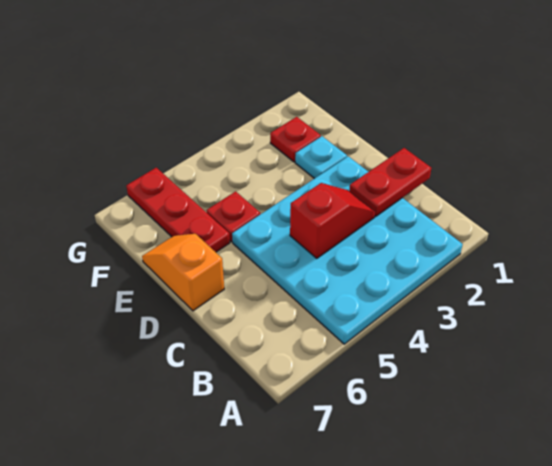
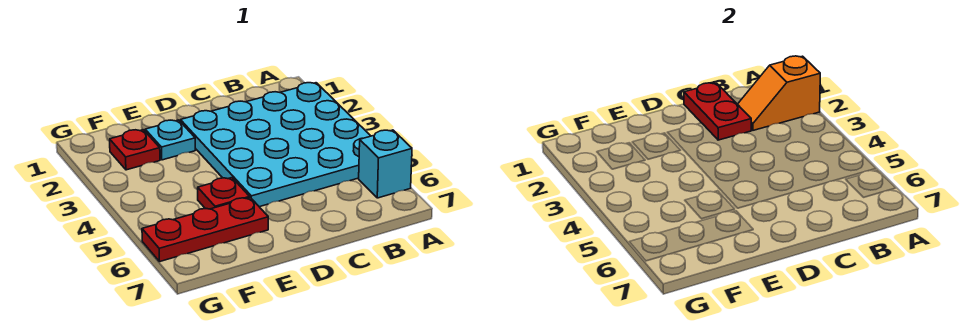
none -> cyan 1x1 brick [359,130,412,198]
red 1x2 slope [290,183,375,258] -> none
orange 1x2 slope [142,234,224,311] -> orange 1x2 slope moved to [738,56,820,130]

